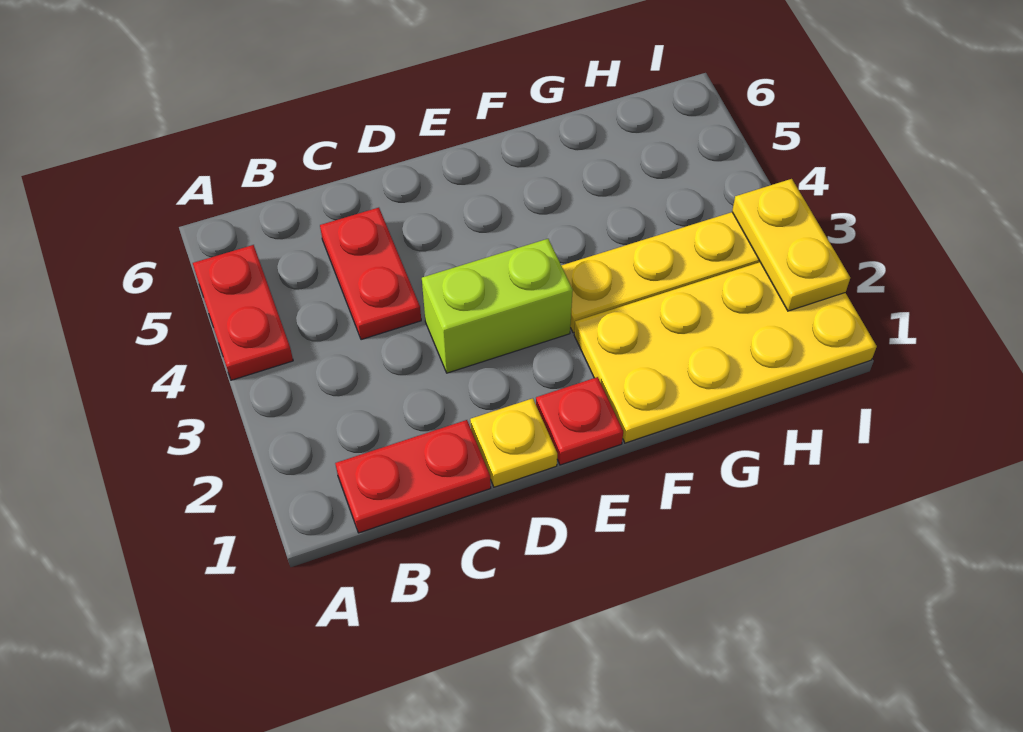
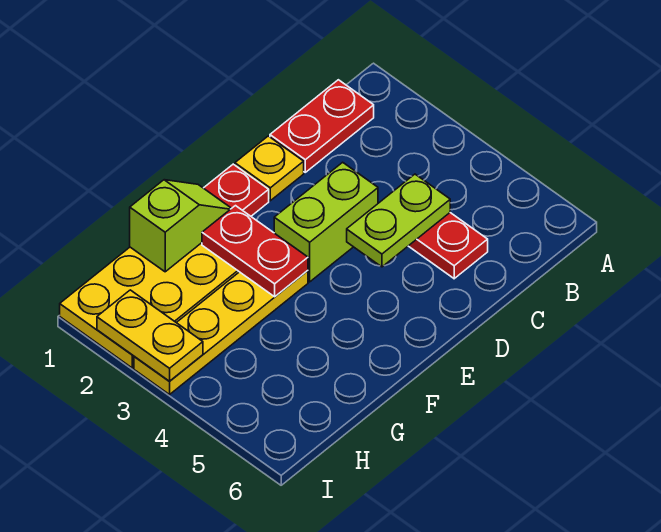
red 1x2 plate [193,245,293,380] -> red 1x2 plate moved to [202,206,308,297]
none -> lime 1x2 plate [347,174,450,267]
none -> lime 1x2 slope [130,180,231,272]

